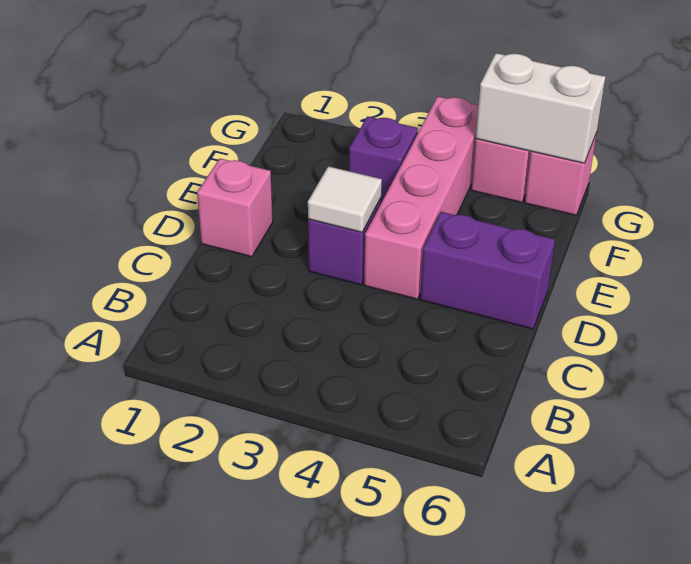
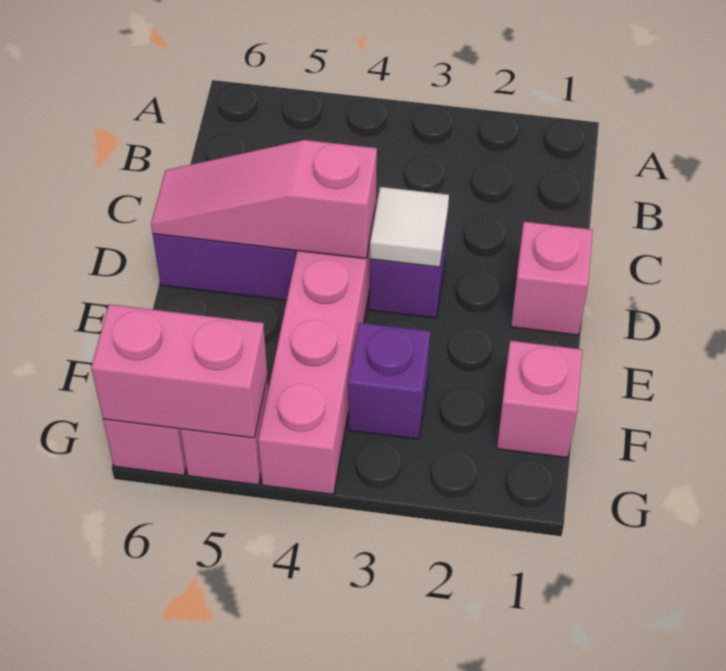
none -> pink 1x3 slope [151,140,377,259]
none -> pink 1x1 brick [497,341,582,458]
white 1x2 brick [476,53,605,163] -> pink 1x2 brick [91,304,267,438]

